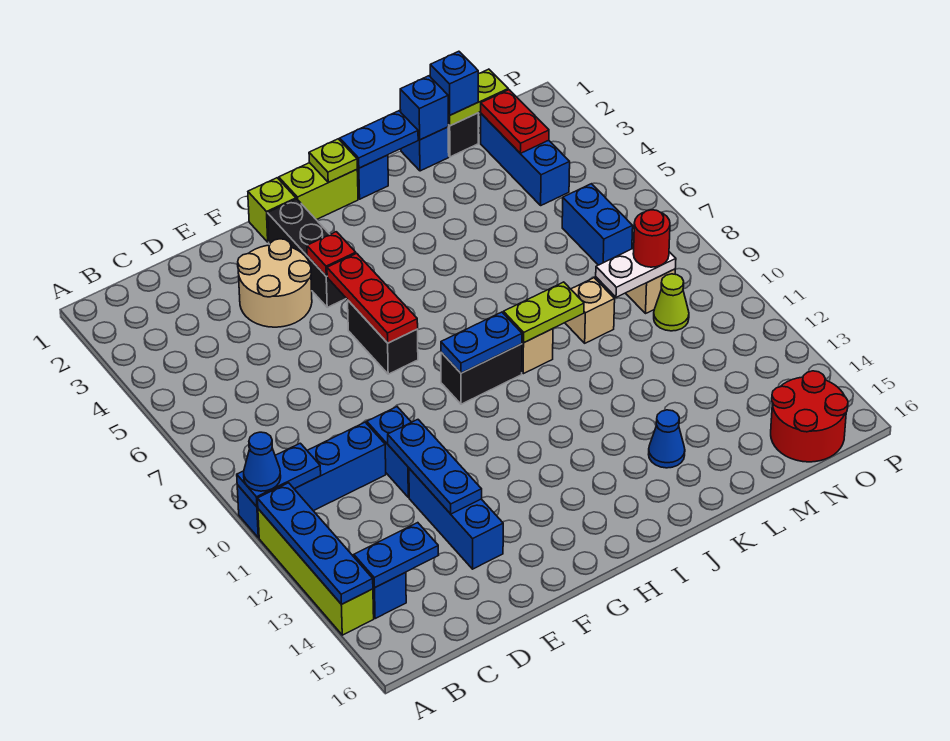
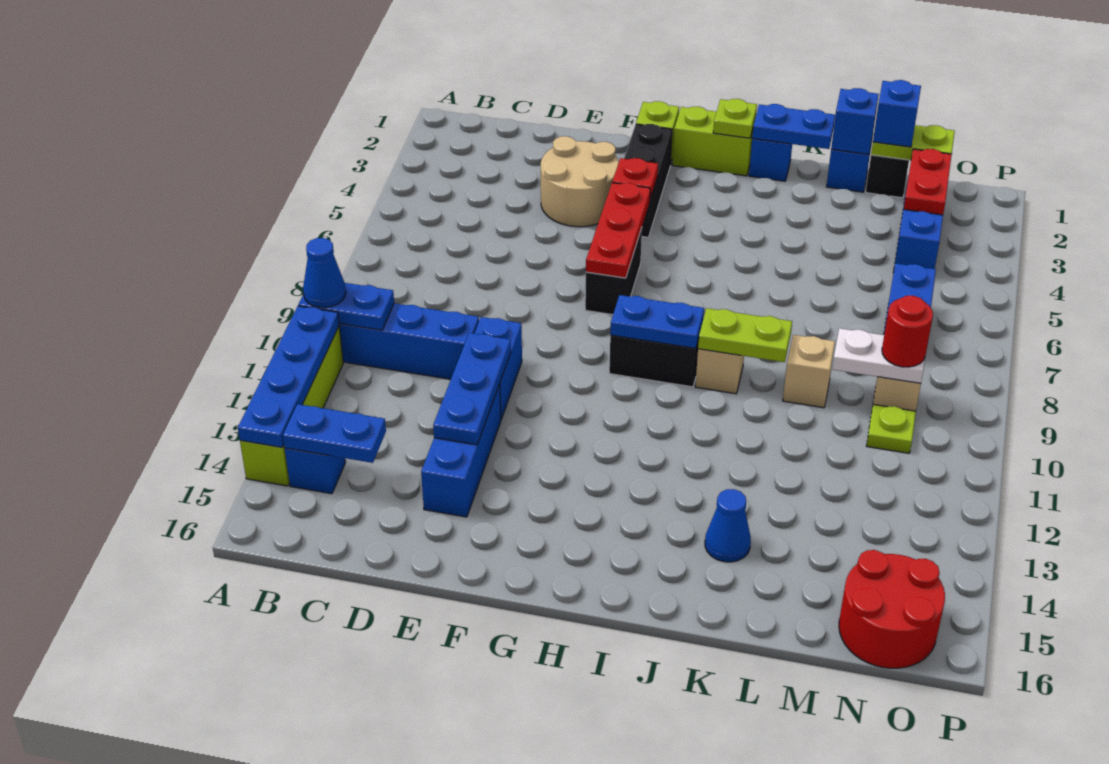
lime 1x1 cone [654,274,689,331] -> lime 1x1 plate [866,404,916,453]

